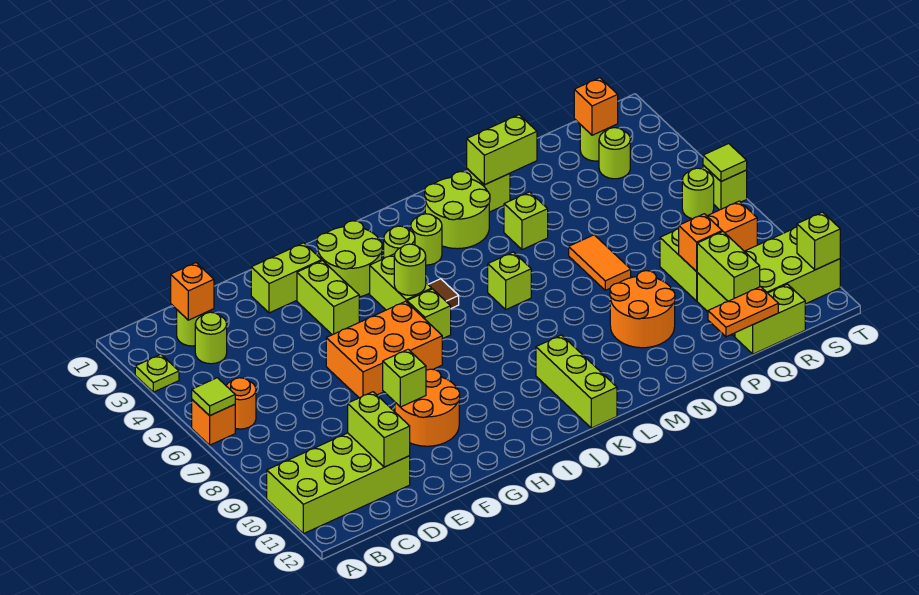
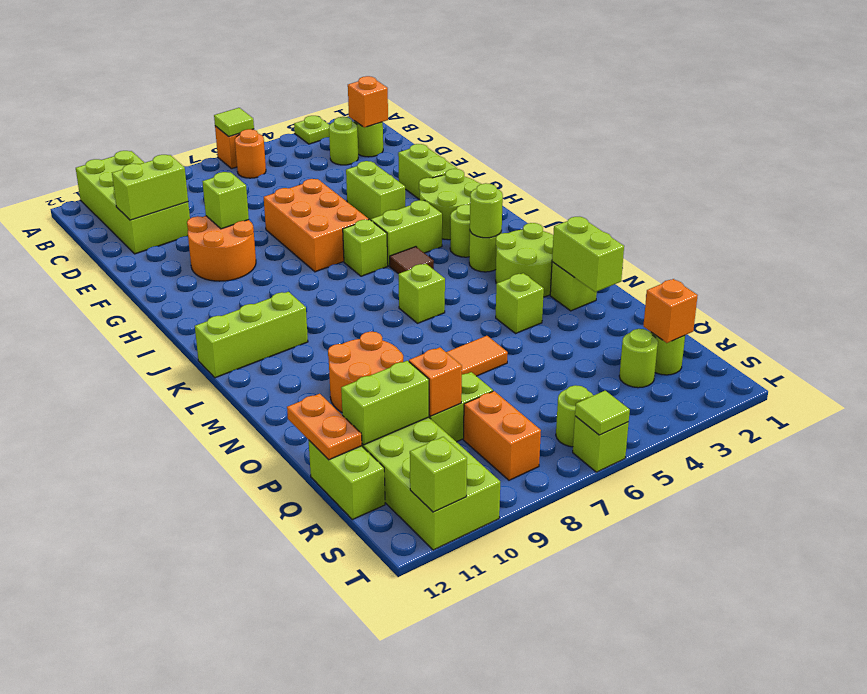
lime 1x2 brick [297,261,359,335] -> lime 1x2 brick turned to [346,161,405,220]
lime 1x1 round brick [394,244,426,295] -> lime 1x1 round brick moved to [470,183,503,238]

